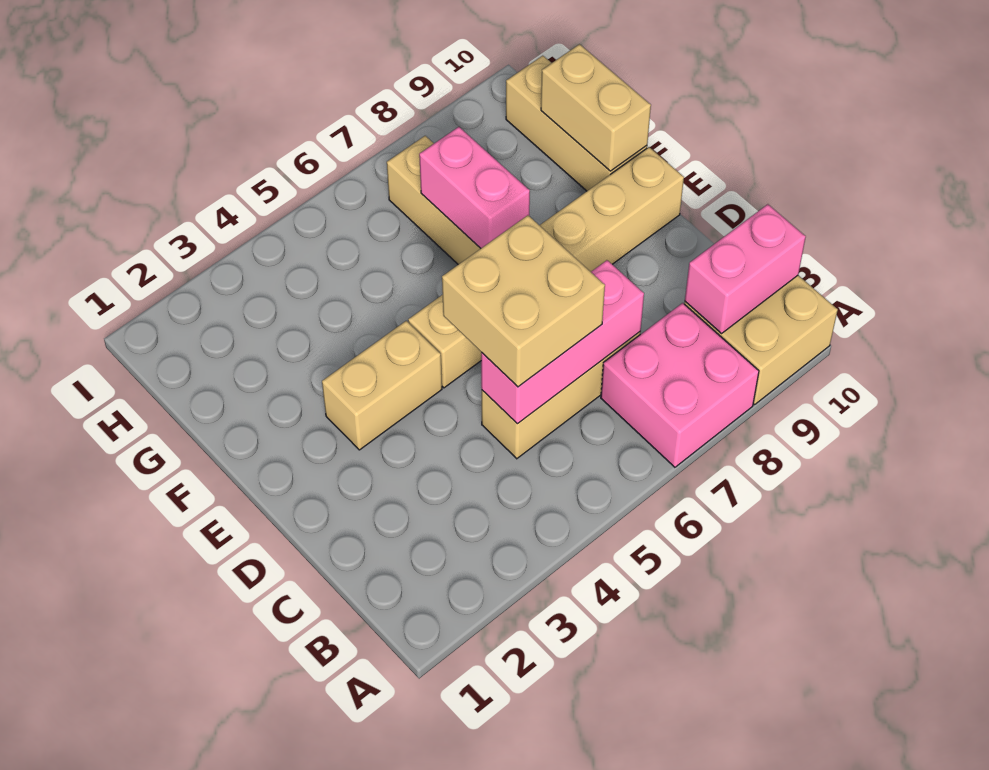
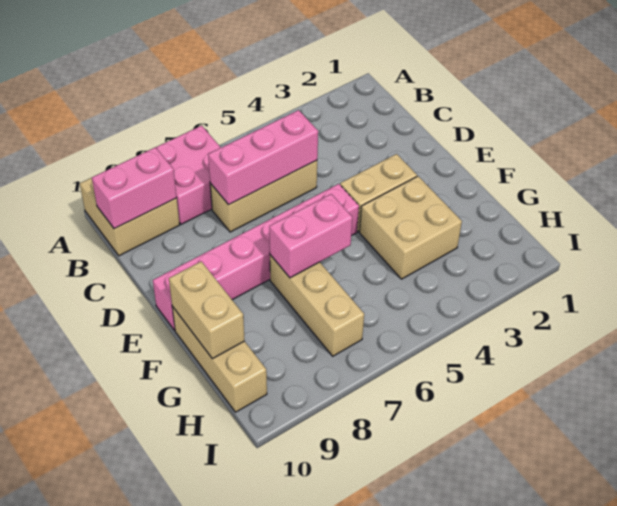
tan 2x2 brick [442,215,605,387] -> tan 2x2 brick moved to [360,176,462,279]
tan 1x6 brick [408,147,684,388] -> pink 1x6 brick [153,184,359,330]
pink 1x2 brick [419,127,530,249] -> pink 1x2 brick turned to [269,194,352,278]

